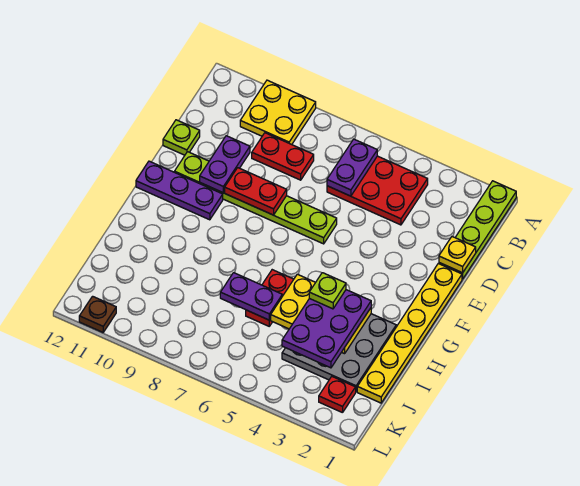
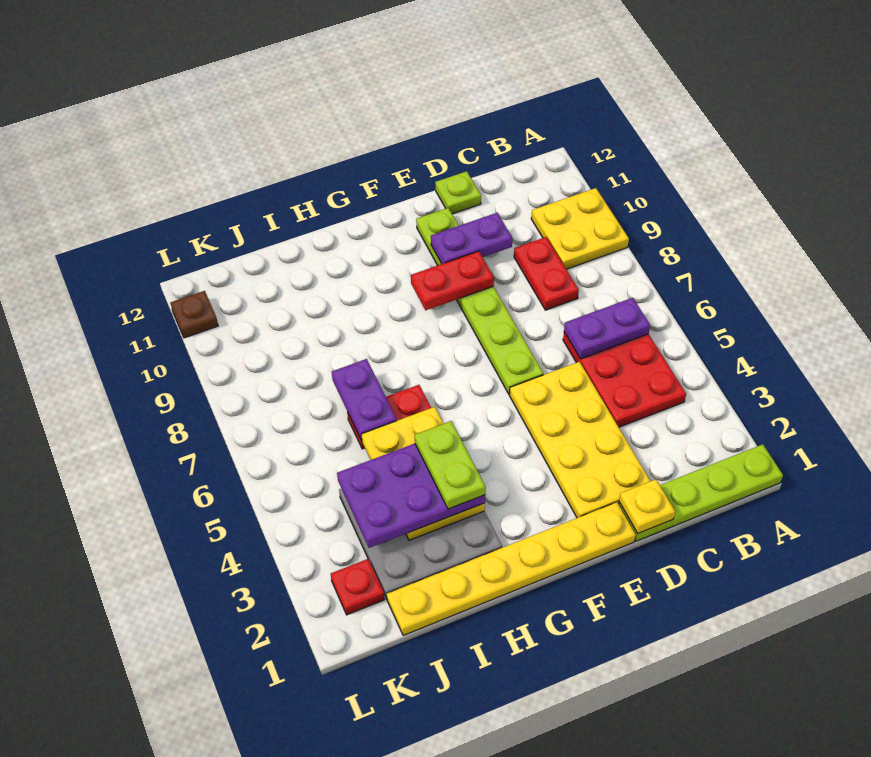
none -> yellow 2x4 plate [509,362,650,518]
red 1x2 plate [225,168,287,215] -> red 1x2 plate turned to [411,251,494,310]
purple 1x3 plate [136,161,223,220] -> none
lime 1x1 plate [309,273,346,309] -> lime 1x2 plate [415,421,485,509]

